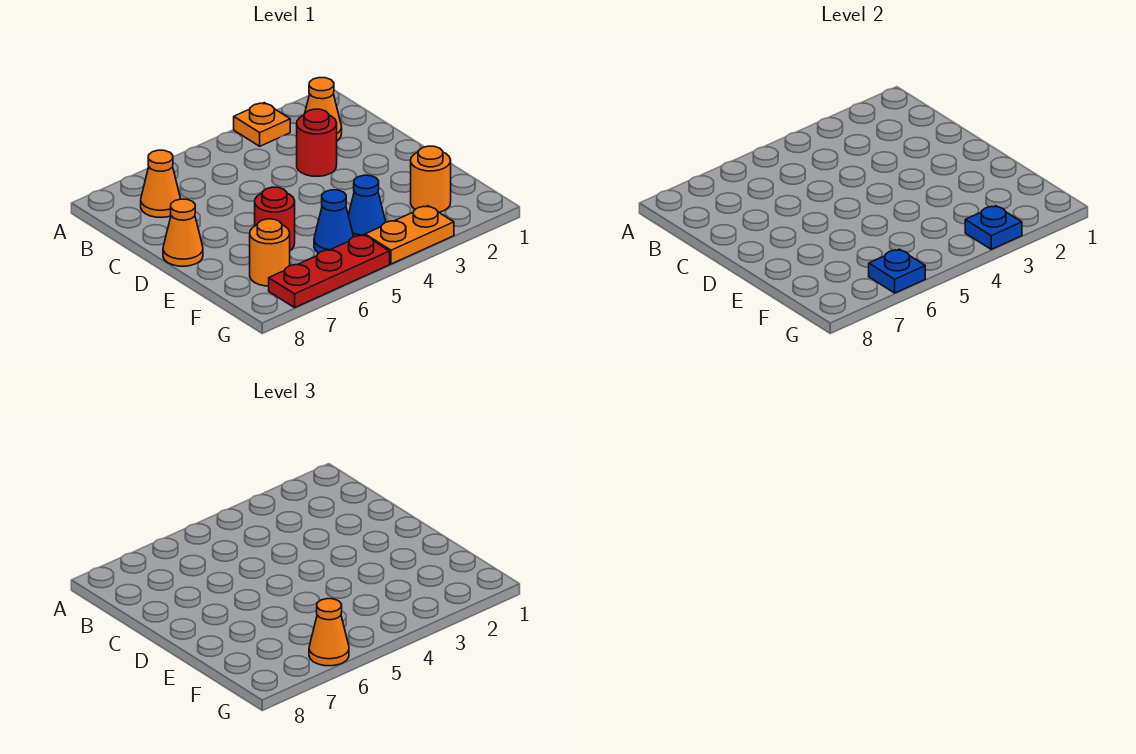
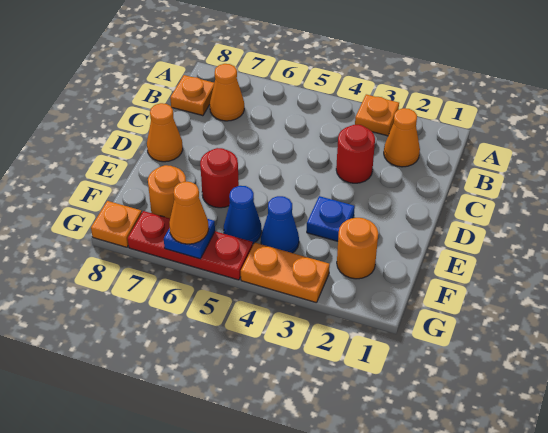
none -> orange 1x1 plate [170,75,214,116]
blue 1x1 plate [965,206,1022,249] -> blue 1x1 plate moved to [307,196,355,241]
none -> orange 1x1 plate [91,201,142,247]

